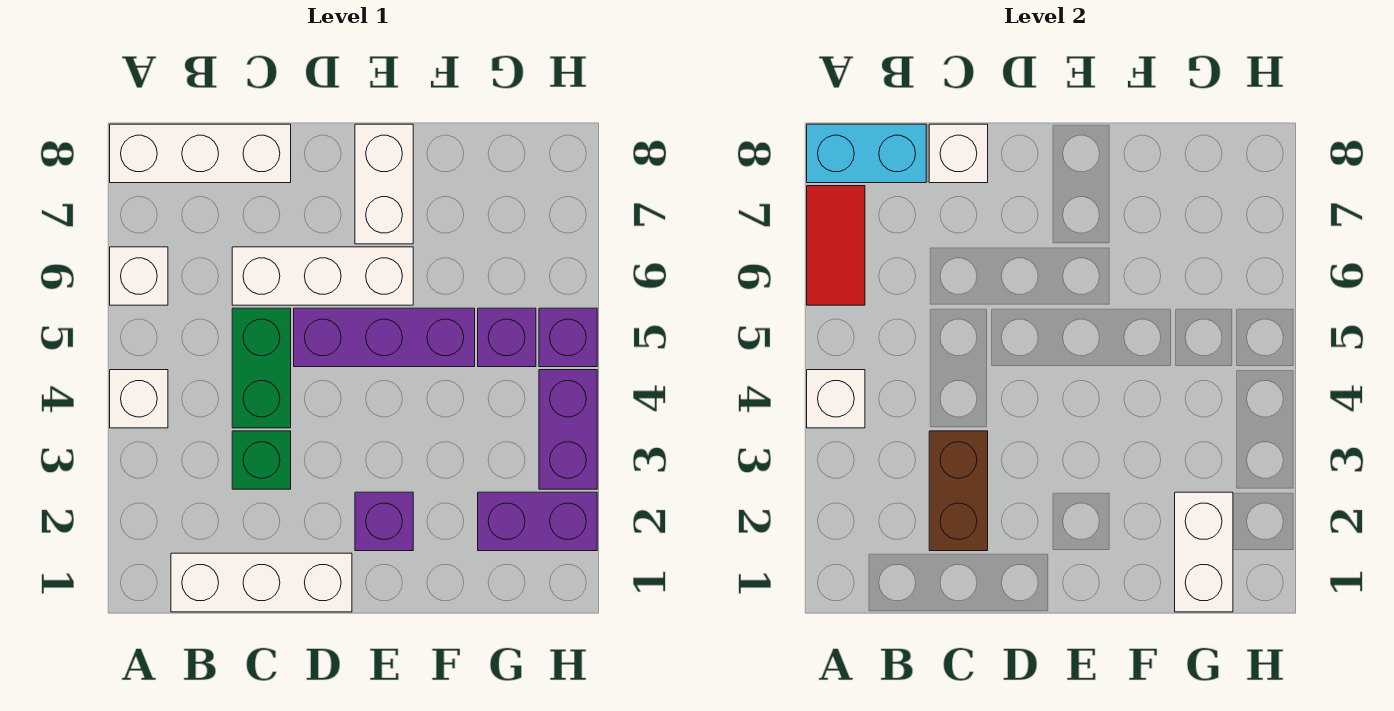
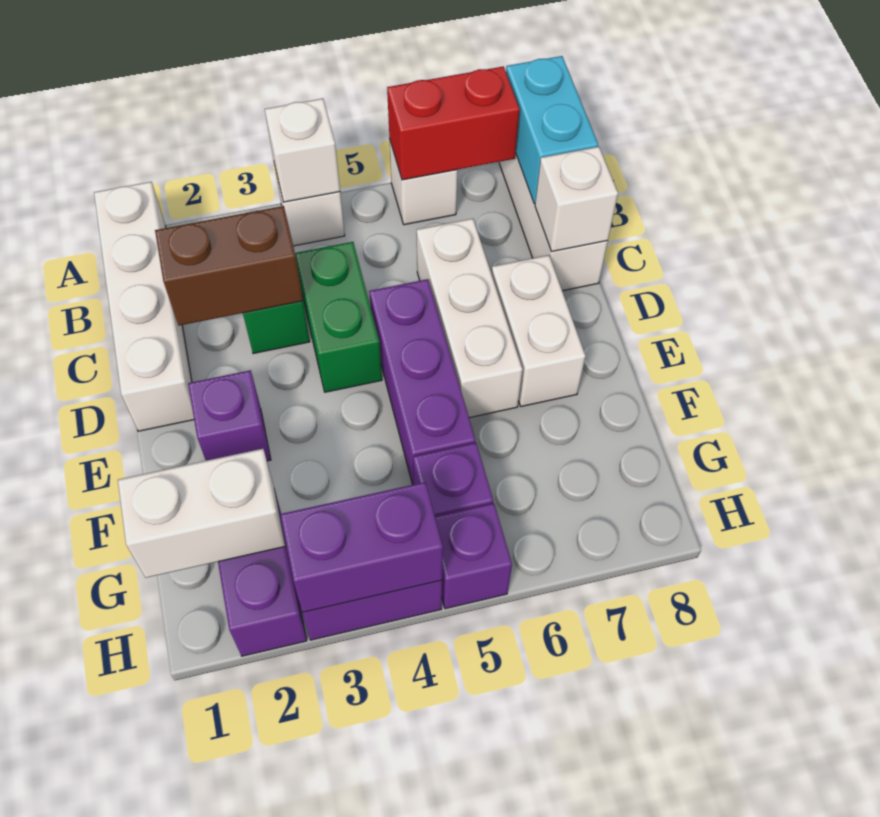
red 1x2 tile [807,186,865,305] -> red 1x2 brick [387,66,520,180]
white 1x3 brick [171,553,352,612] -> white 1x4 brick [94,182,194,431]
green 1x2 brick [232,308,291,428] -> green 1x2 brick turned to [295,242,382,392]
white 1x2 brick [355,124,413,244] -> white 1x2 brick turned to [491,255,586,406]
none -> purple 1x2 brick [280,482,443,612]

